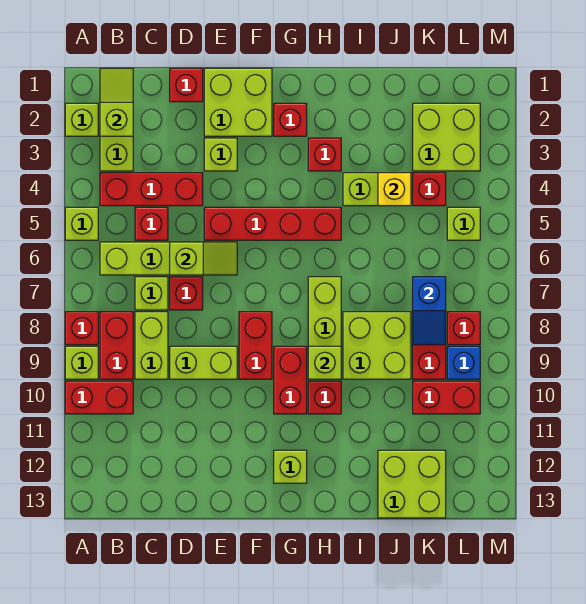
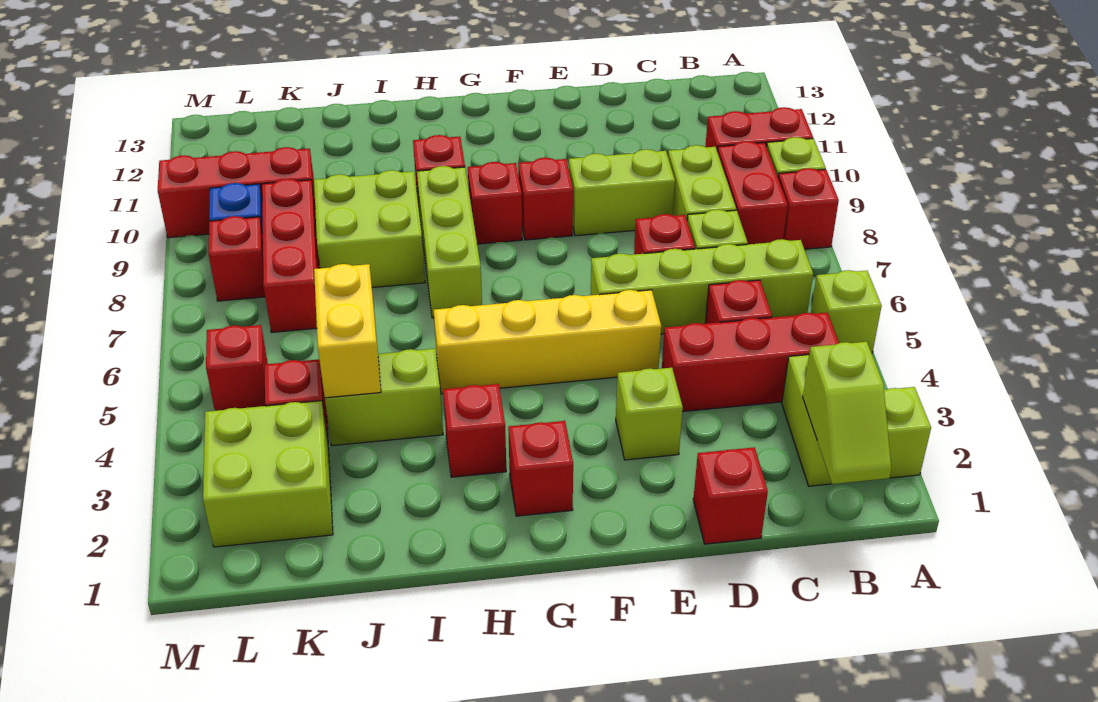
lime 1x2 slope [170,242,237,275] -> none
lime 2x2 brick [204,68,272,136] -> none
red 1x4 brick [204,207,341,240] -> yellow 1x4 brick [434,290,661,394]
red 1x2 brick [239,312,272,379] -> red 1x1 brick [518,158,573,240]
red 1x2 brick [274,346,307,414] -> red 1x1 brick [468,162,522,244]
lime 1x1 brick [274,450,307,483] -> none
lime 1x1 brick [308,346,341,379] -> none
yellow 1x1 brick [378,173,411,206] -> yellow 1x2 brick [314,264,381,398]
lime 2x2 brick [378,450,446,518] -> none
blue 1x2 slope [413,277,446,345] -> none
red 1x2 brick [413,381,480,414] -> red 1x3 brick [158,147,315,238]
lime 1x1 brick [447,207,480,240] -> red 1x1 brick [206,325,268,411]

